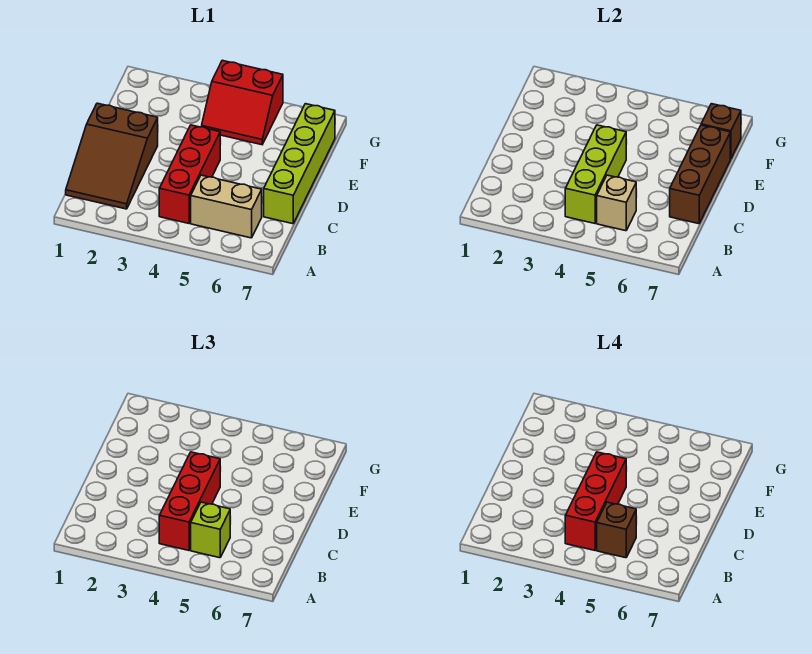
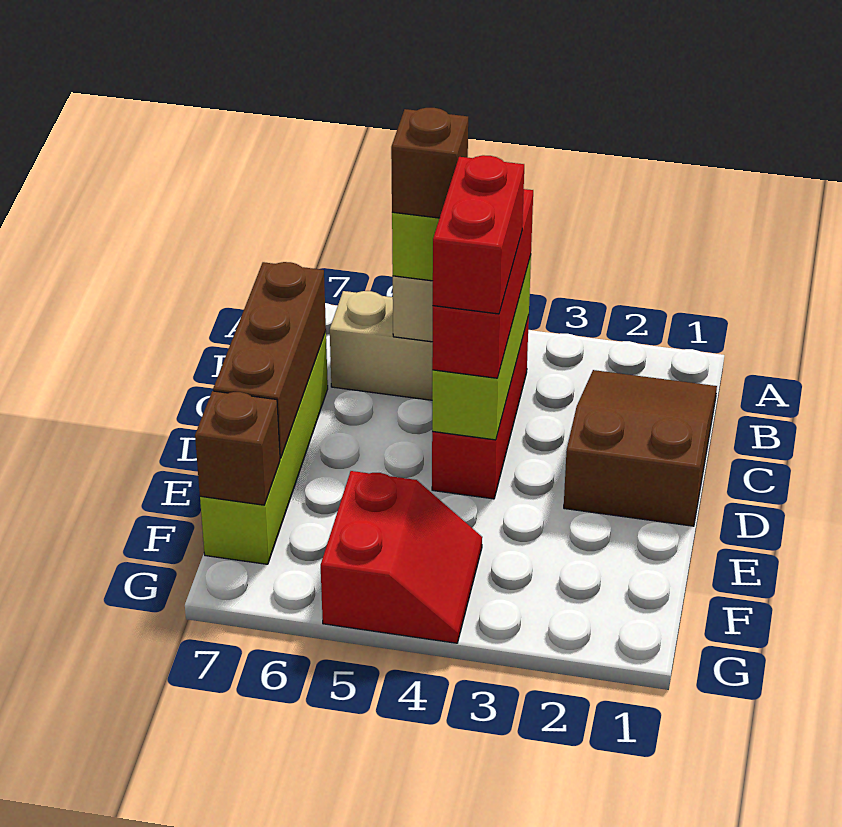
red 1x3 brick [565,452,626,550] -> red 1x2 brick [433,155,524,314]
red 2x2 slope [202,60,283,145] -> red 2x2 slope turned to [321,471,482,643]

